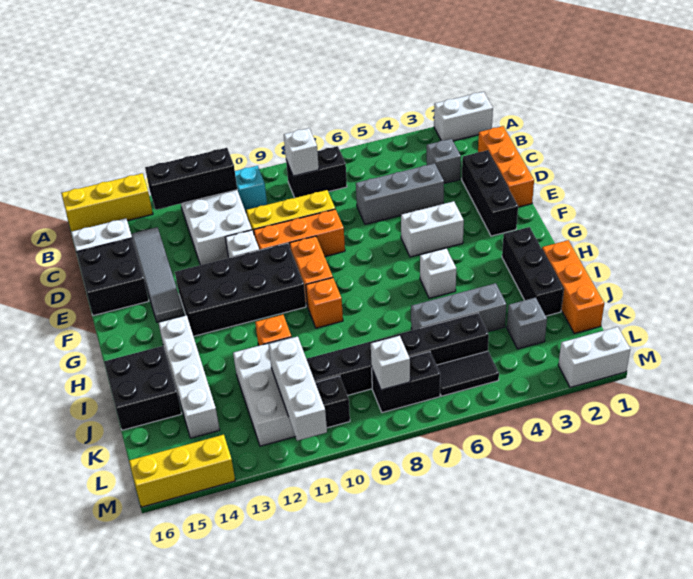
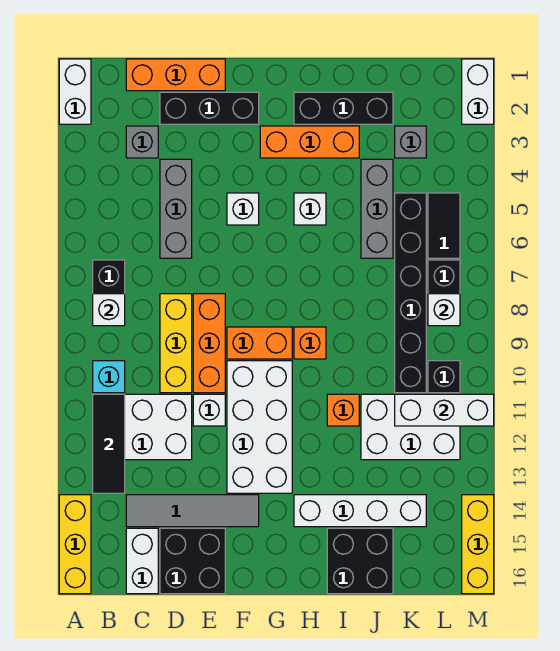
black 1x3 brick [145,148,237,210] -> black 1x3 tile [93,394,125,493]
white 1x2 brick [401,201,464,257] -> white 1x1 brick [227,193,259,225]
black 2x4 brick [175,243,306,336] -> white 2x4 brick [227,361,292,493]
orange 1x3 brick [542,240,604,334] -> orange 1x3 brick moved to [260,126,359,158]

